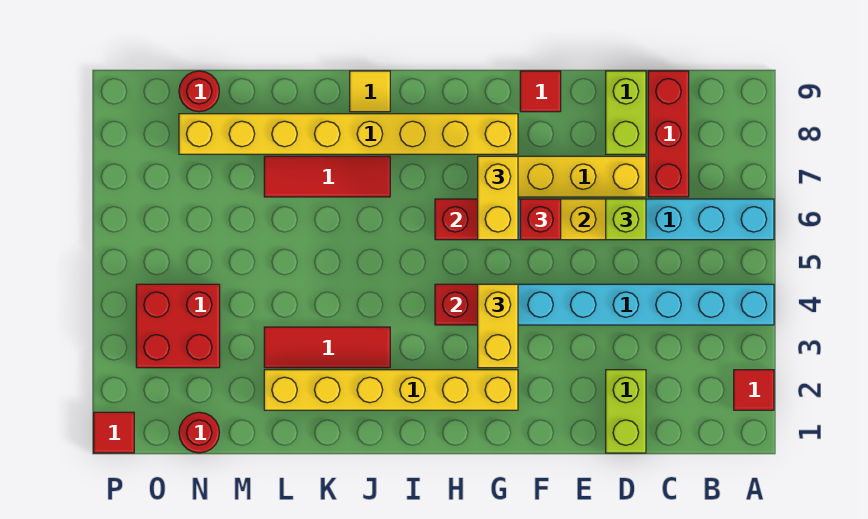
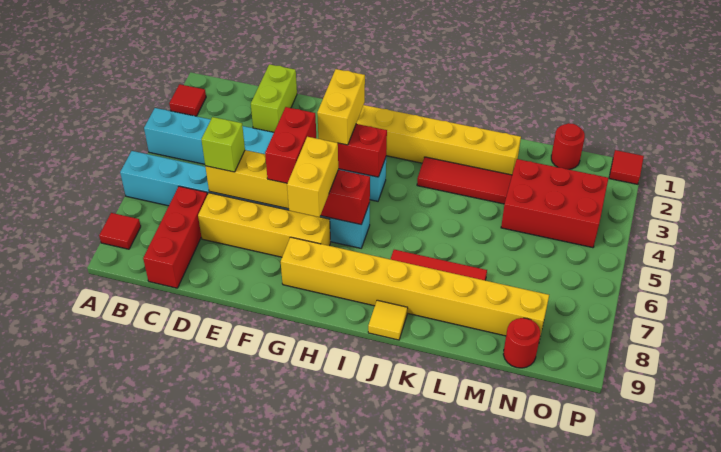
lime 1x2 brick [606,71,646,154] -> none
red 1x1 brick [520,199,561,240] -> red 1x2 brick [265,107,316,183]
red 1x1 tile [520,71,561,112] -> red 1x1 tile moved to [99,213,141,249]
red 2x2 brick [136,284,220,368] -> red 2x3 brick [501,159,608,248]

